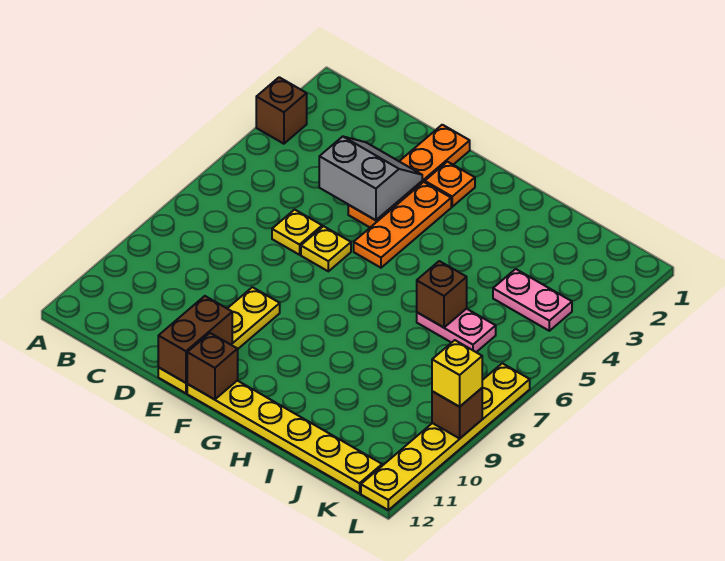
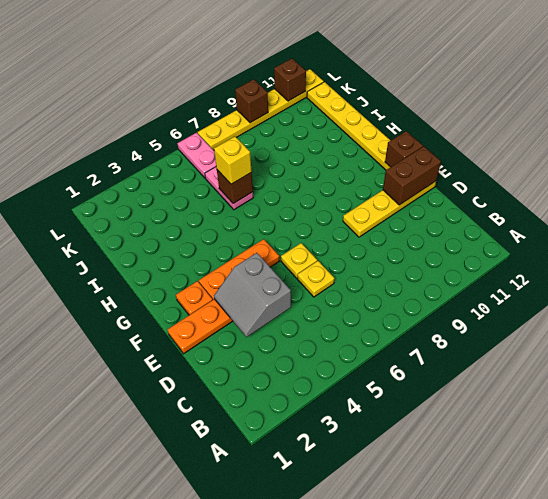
brown 1x1 brick [256,77,307,144] -> brown 1x1 brick moved to [274,58,306,101]
pink 1x2 plate [493,269,572,331] -> pink 1x2 plate moved to [177,133,216,178]
yellow 1x1 brick [432,340,482,407] -> yellow 1x1 brick moved to [214,137,252,184]

